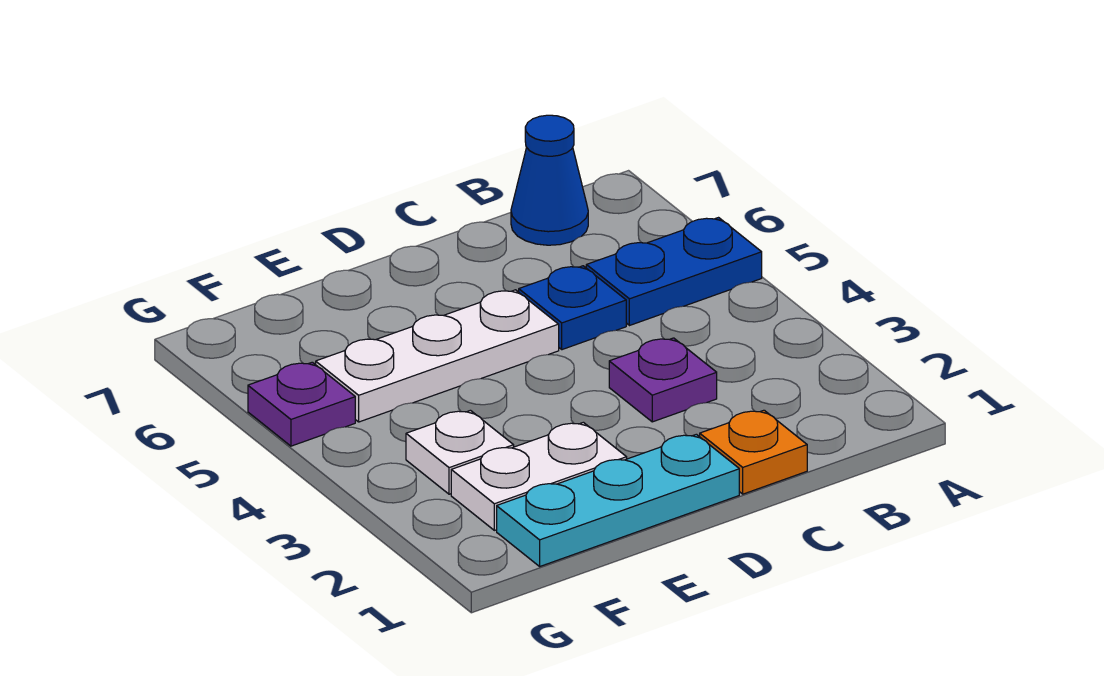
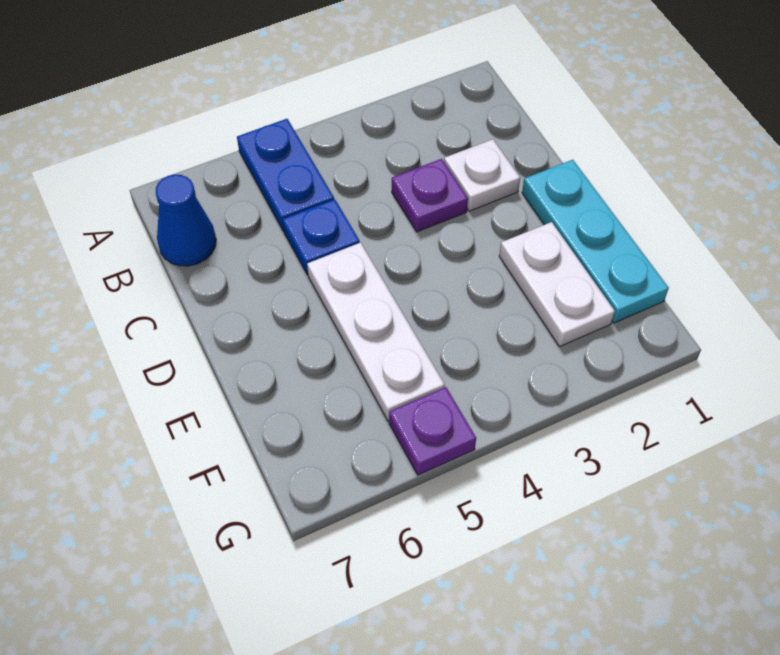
orange 1x1 plate [700,410,807,494] -> none
white 1x1 plate [406,410,514,494] -> white 1x1 plate moved to [444,139,520,211]

